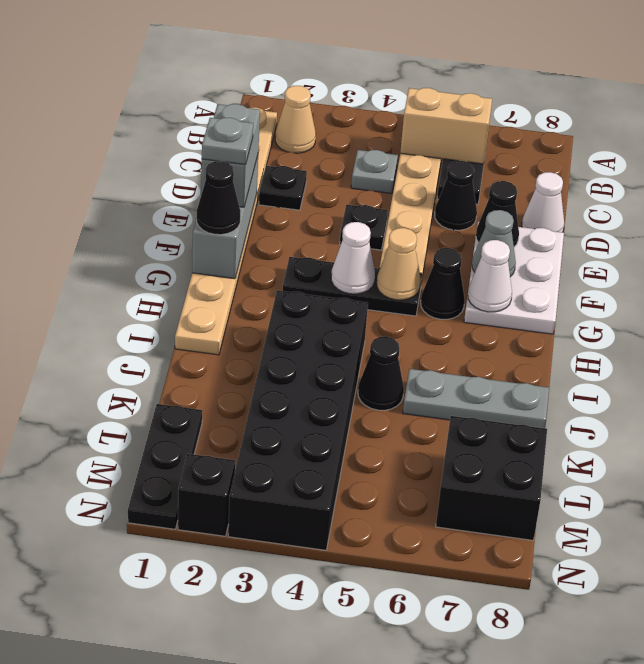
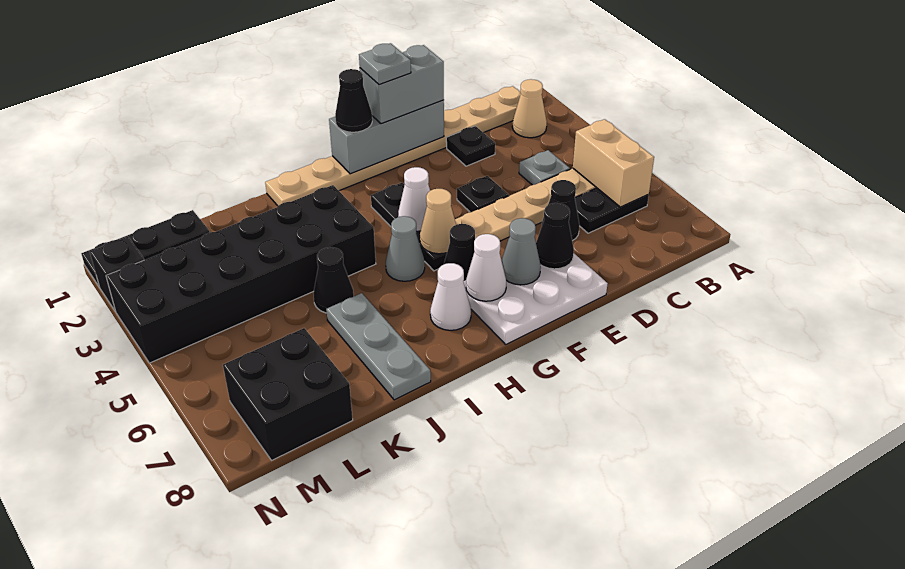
white 1x1 cone [522,172,564,232] -> white 1x1 cone moved to [430,263,471,330]
none -> grey 1x1 cone [386,216,425,281]

